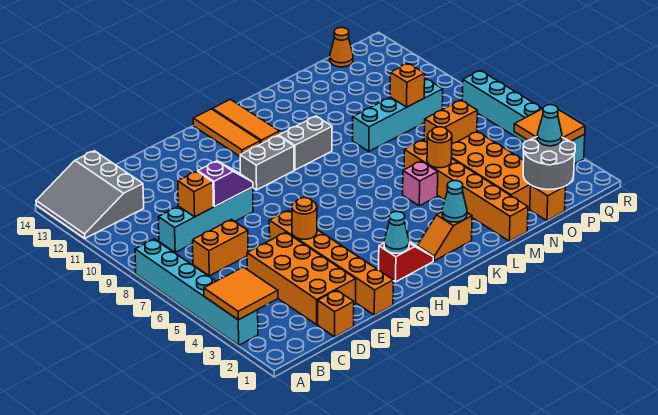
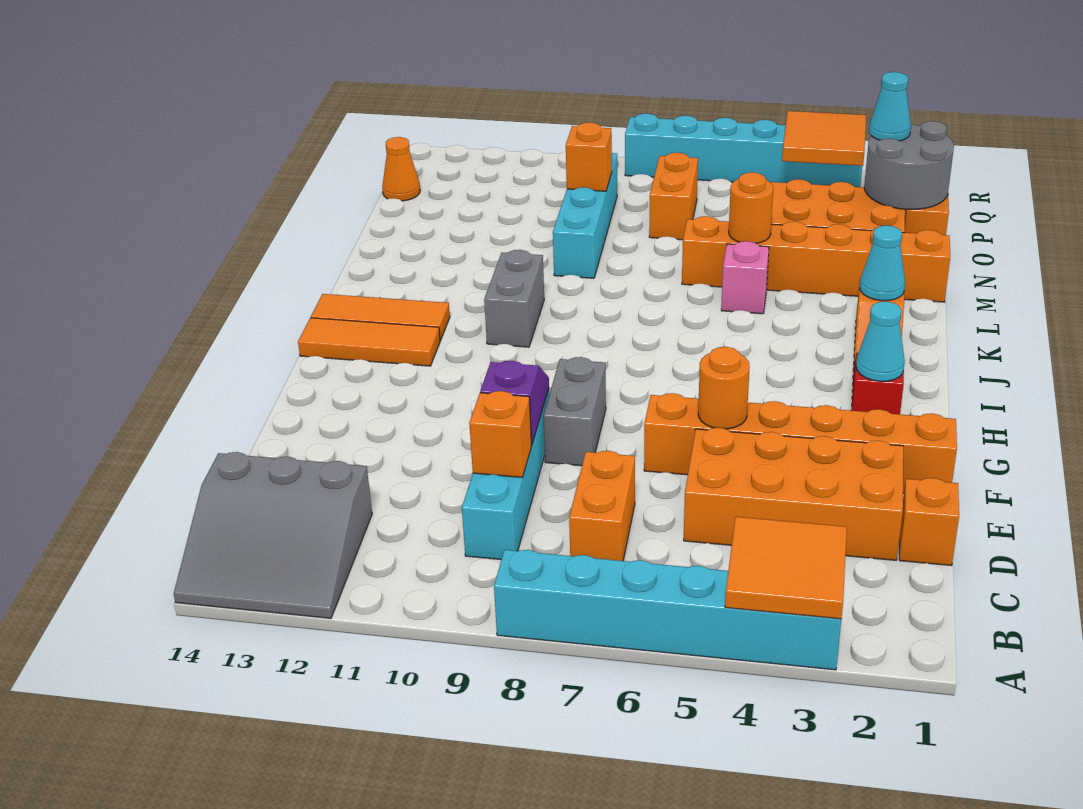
grey 1x2 brick [240,136,294,190] -> grey 1x2 brick moved to [543,357,606,466]

